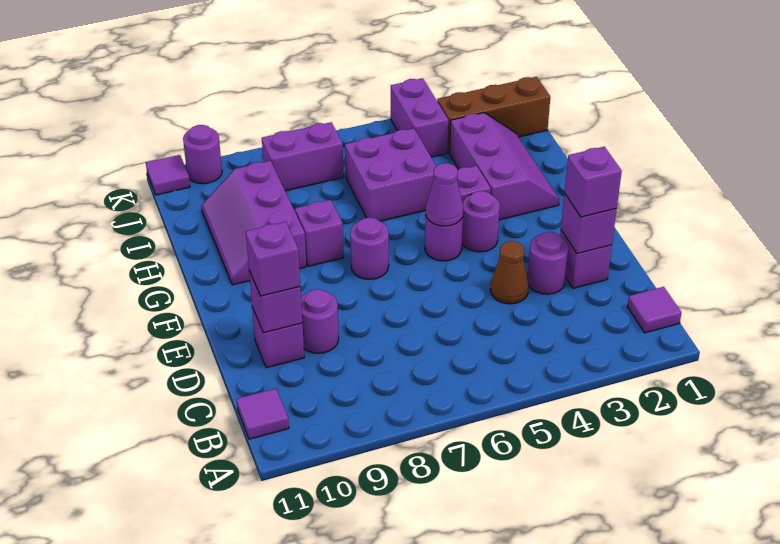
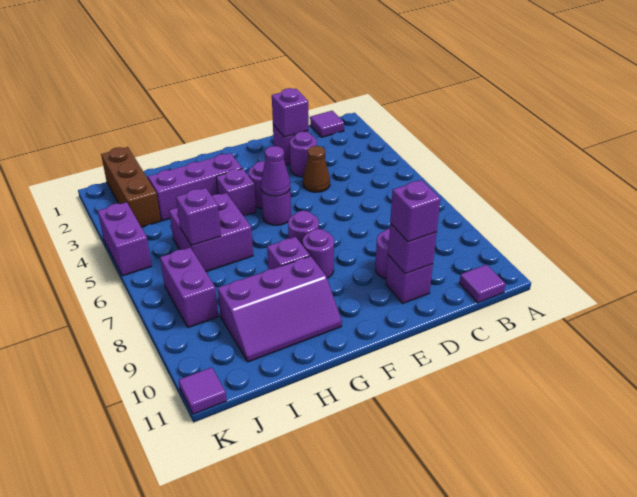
purple 1x1 brick [565,147,622,217] -> purple 1x1 brick moved to [176,188,221,246]
purple 1x2 brick [391,78,448,157] -> purple 1x2 brick turned to [98,202,152,276]
purple 1x1 round brick [183,125,222,184] -> purple 1x1 round brick moved to [303,229,334,278]

